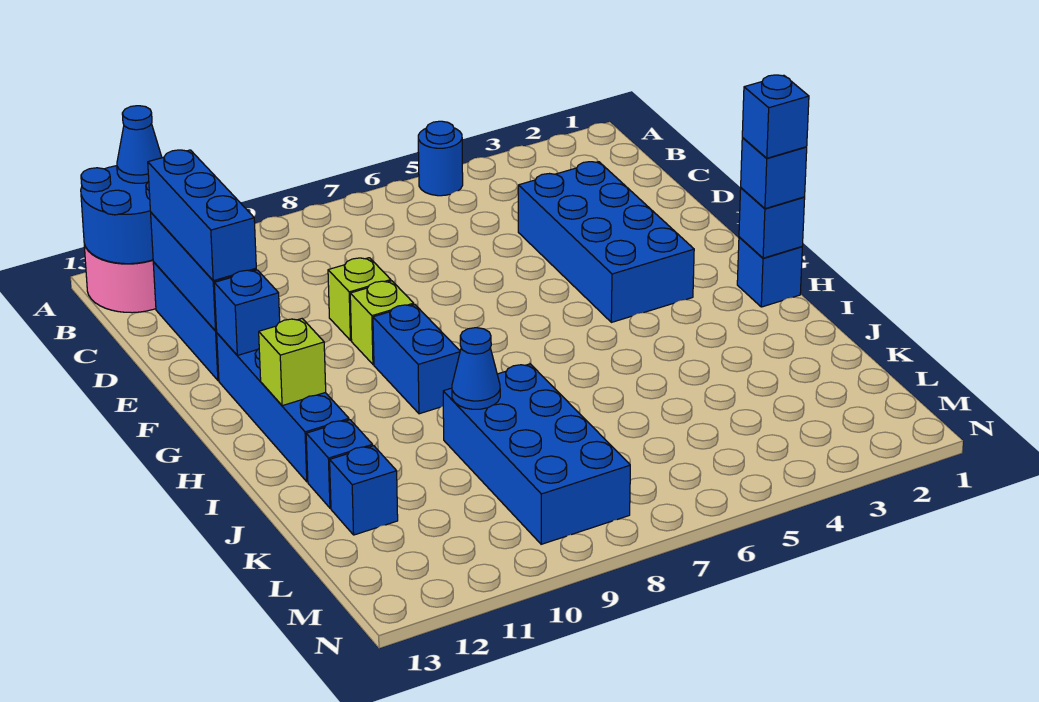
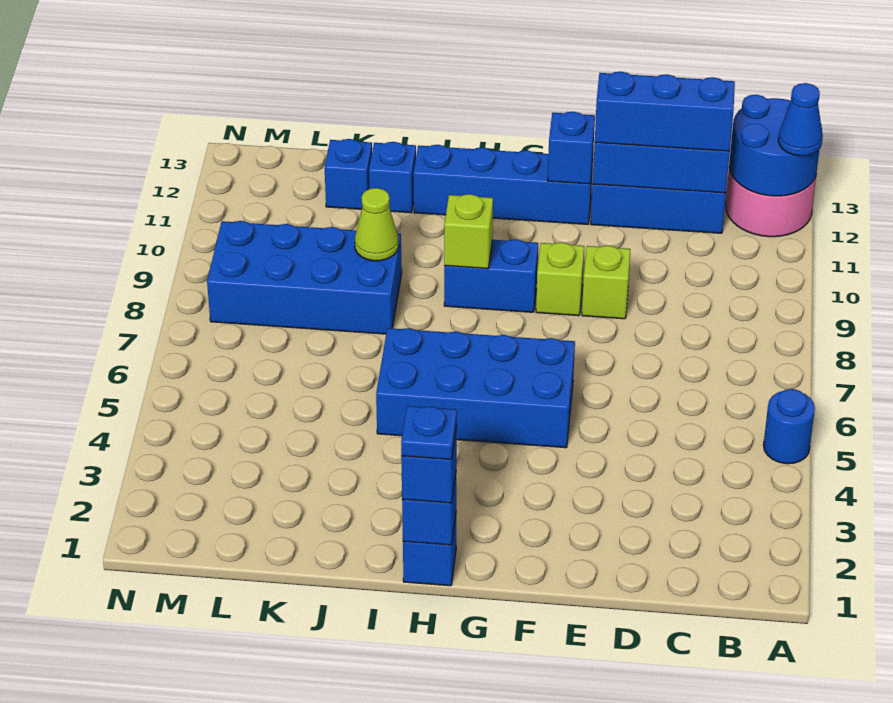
blue 2x4 brick [518,162,694,322] -> blue 2x4 brick moved to [376,328,575,448]
blue 1x1 brick [742,75,809,158] -> blue 1x1 plate [401,406,457,460]
lime 1x1 brick [259,319,326,406] -> lime 1x1 brick moved to [444,194,493,269]
blue 1x1 cone [452,328,500,409] -> lime 1x1 cone [355,188,399,261]

